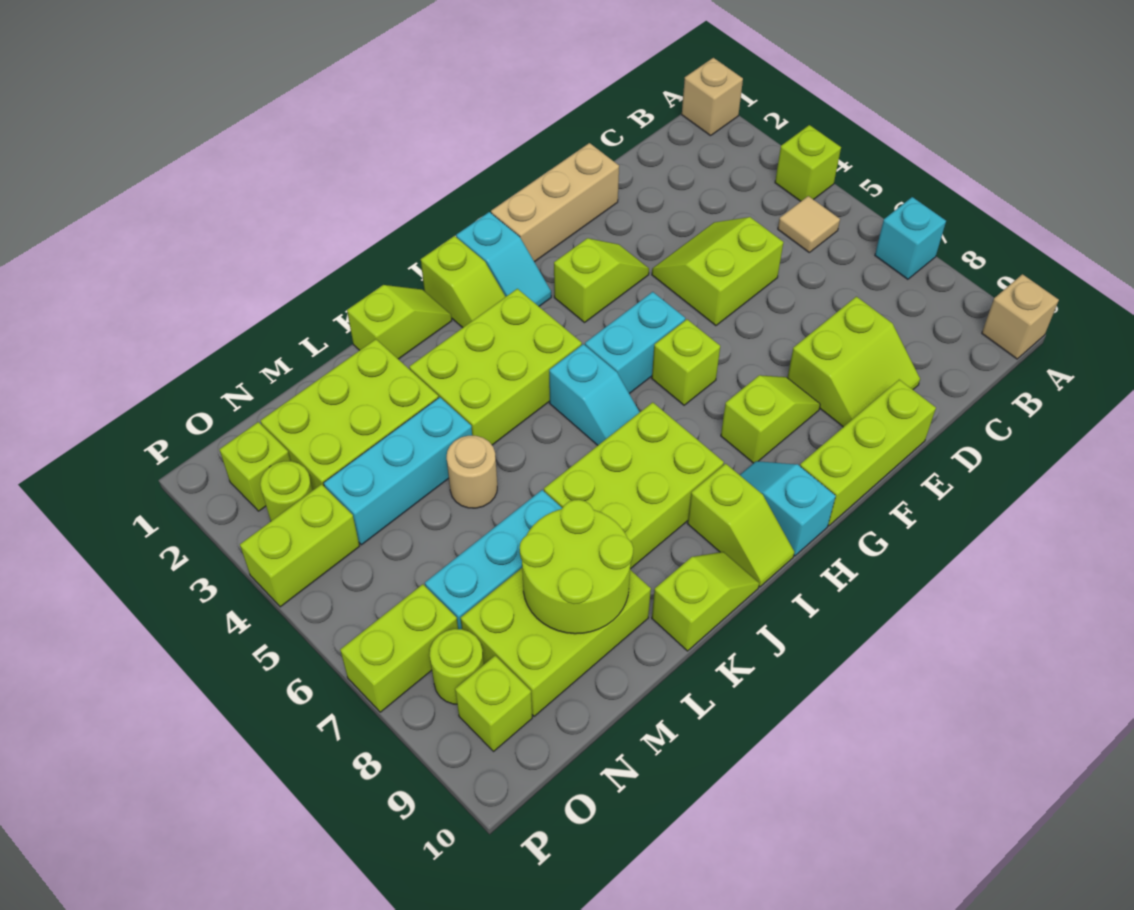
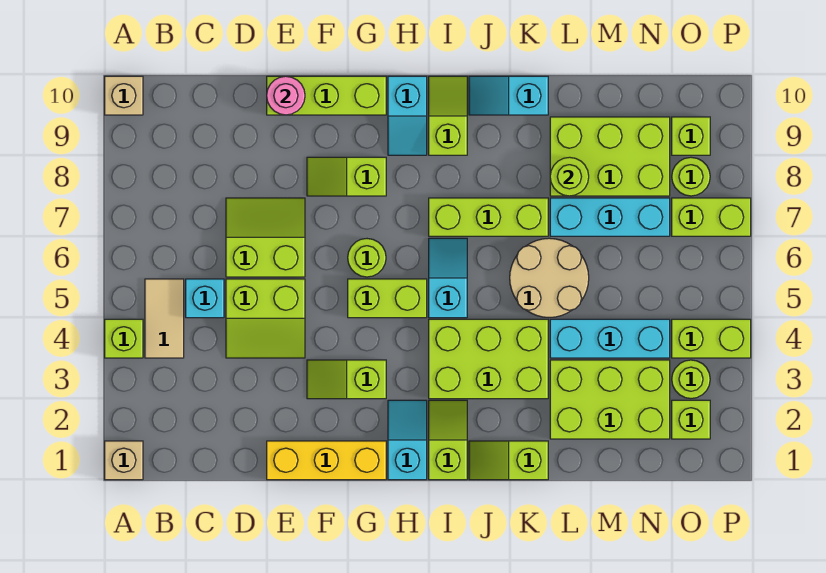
cyan 1x1 brick [875,197,946,279] -> cyan 1x1 brick moved to [186,279,224,318]
tan 1x1 tile [778,196,840,252] -> tan 1x2 tile [145,279,184,358]
lime 2x2 slope [787,297,920,427] -> lime 2x2 slope moved to [226,198,305,277]
tan 1x3 brick [491,143,619,262] -> yellow 1x3 brick [267,441,386,480]
none -> pink 1x1 round brick [267,76,305,115]
cyan 1x2 brick [585,292,685,394] -> lime 1x2 brick [348,279,427,318]
lime 1x1 brick [652,319,720,405] -> lime 1x1 round brick [348,239,386,277]
lime 2x3 brick [544,402,724,569] -> lime 1x3 brick [429,198,548,236]
lime 1x2 slope [652,552,759,651] -> cyan 1x2 slope [469,76,548,115]
tan 1x1 round brick [447,436,497,508] -> tan 2x2 round brick [510,238,589,318]
lime 2x2 round brick [520,500,633,634] -> lime 1x1 round brick [550,157,589,196]

